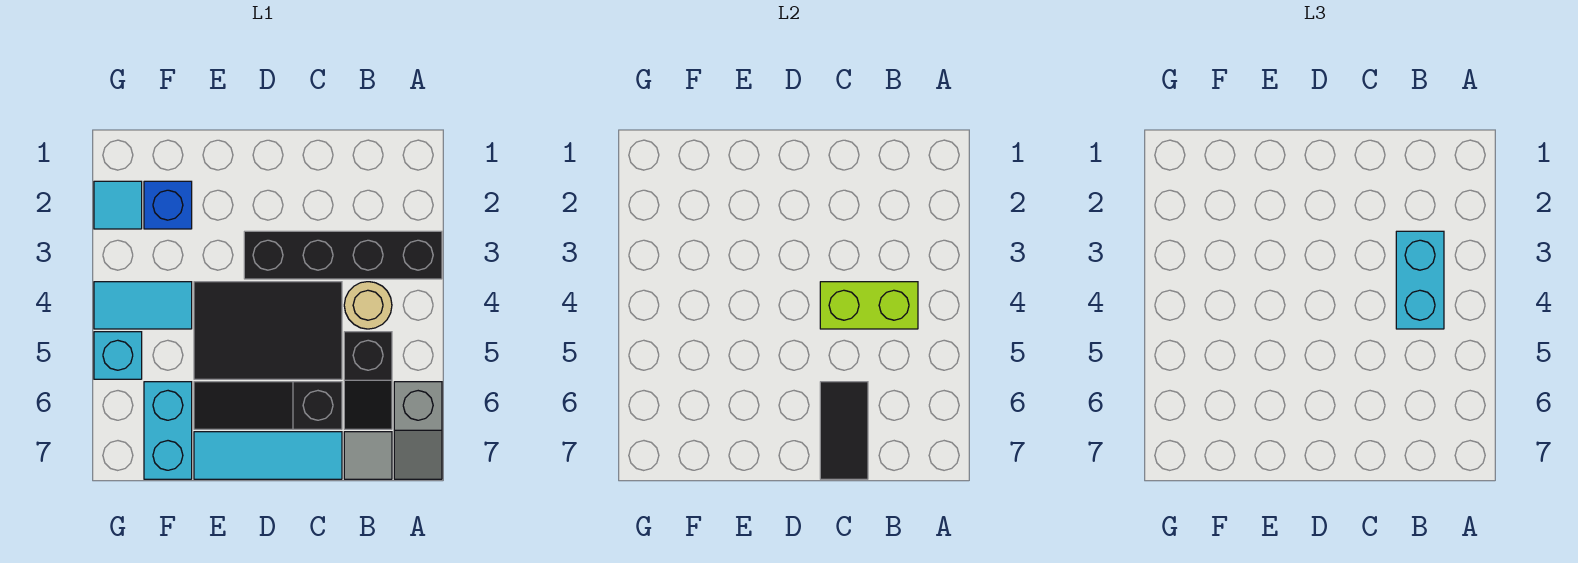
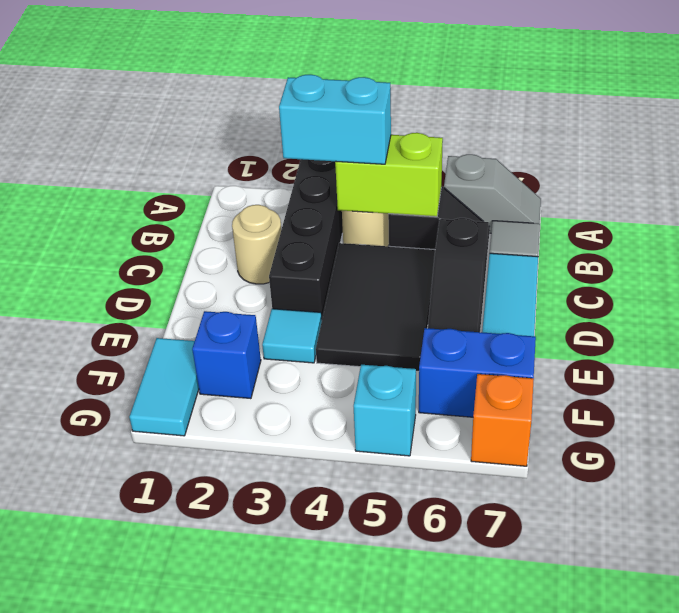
lime 1x2 brick [820,282,918,329] -> lime 1x2 brick turned to [335,133,443,217]
none -> tan 1x1 round brick [232,205,281,284]
black 1x2 tile [820,382,868,479] -> none
cyan 1x2 tile [94,282,192,329] -> cyan 1x2 tile moved to [129,338,199,436]
cyan 1x2 brick [144,382,192,479] -> blue 1x2 brick [419,328,536,417]
cyan 1x1 tile [94,181,142,229] -> cyan 1x1 tile moved to [262,309,322,363]
none -> orange 1x1 brick [471,374,534,466]

